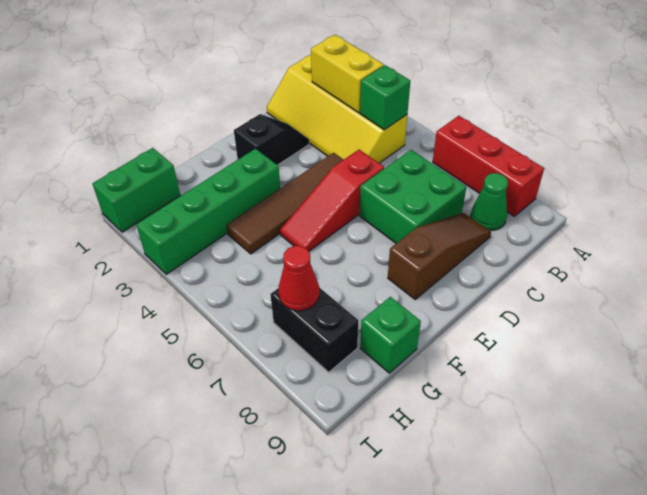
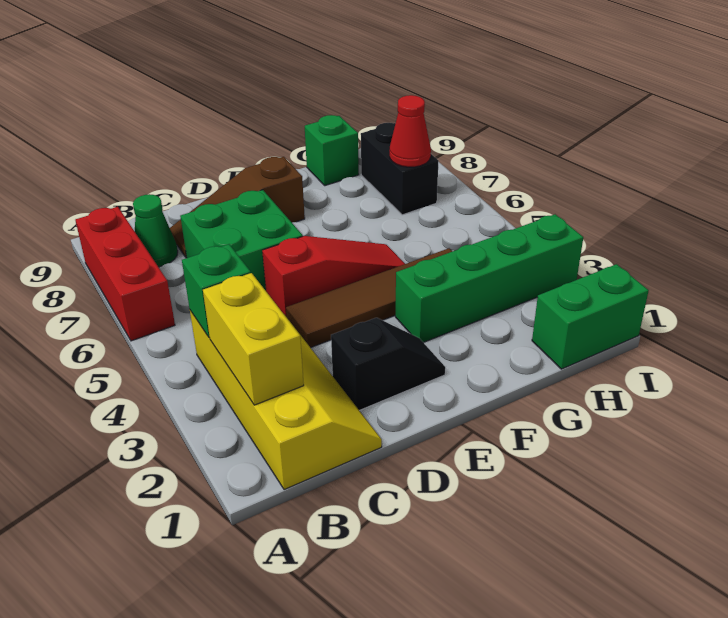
black 1x2 slope [234,114,309,165] -> black 1x2 slope turned to [331,318,445,410]

